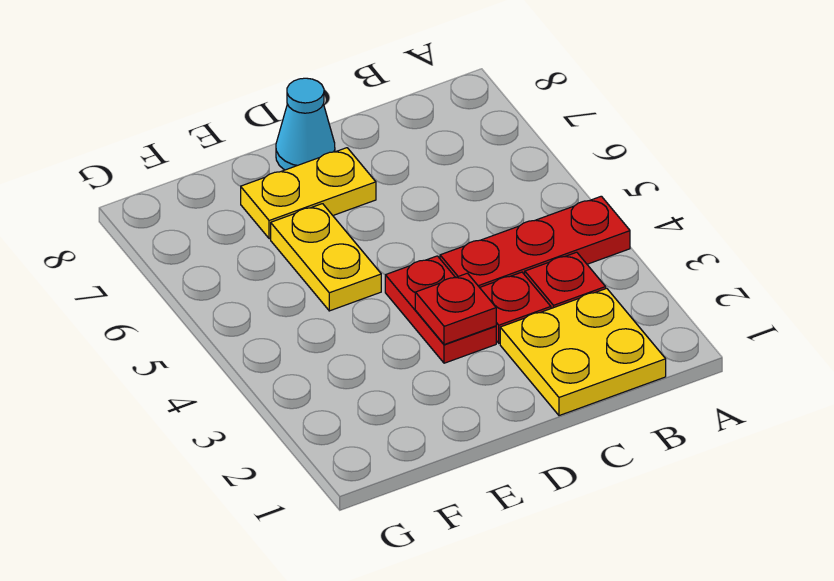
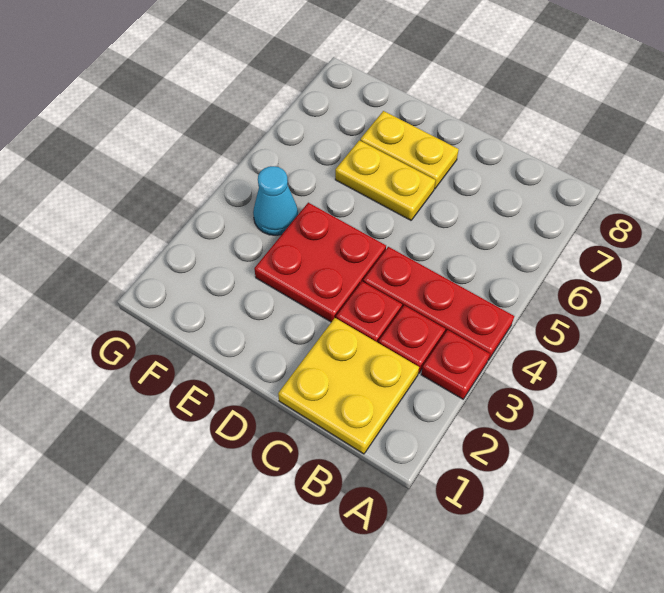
red 1x2 plate [385,256,496,363] -> red 2x2 plate [254,203,386,322]
red 1x1 plate [415,273,496,345] -> red 1x1 plate moved to [421,330,490,399]
cyan 1x1 cone [276,78,335,170] -> cyan 1x1 cone moved to [253,166,298,235]
yellow 1x2 plate [271,204,381,311] -> yellow 1x2 plate turned to [335,140,435,220]

